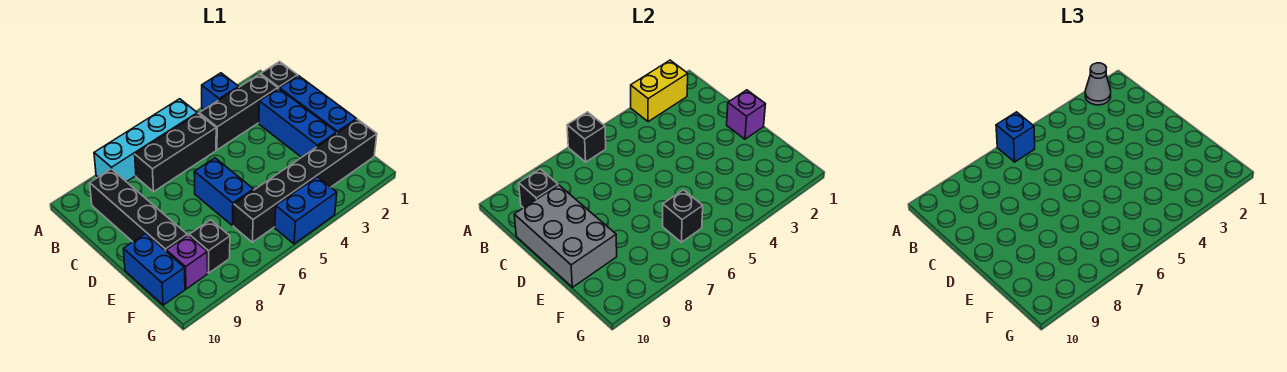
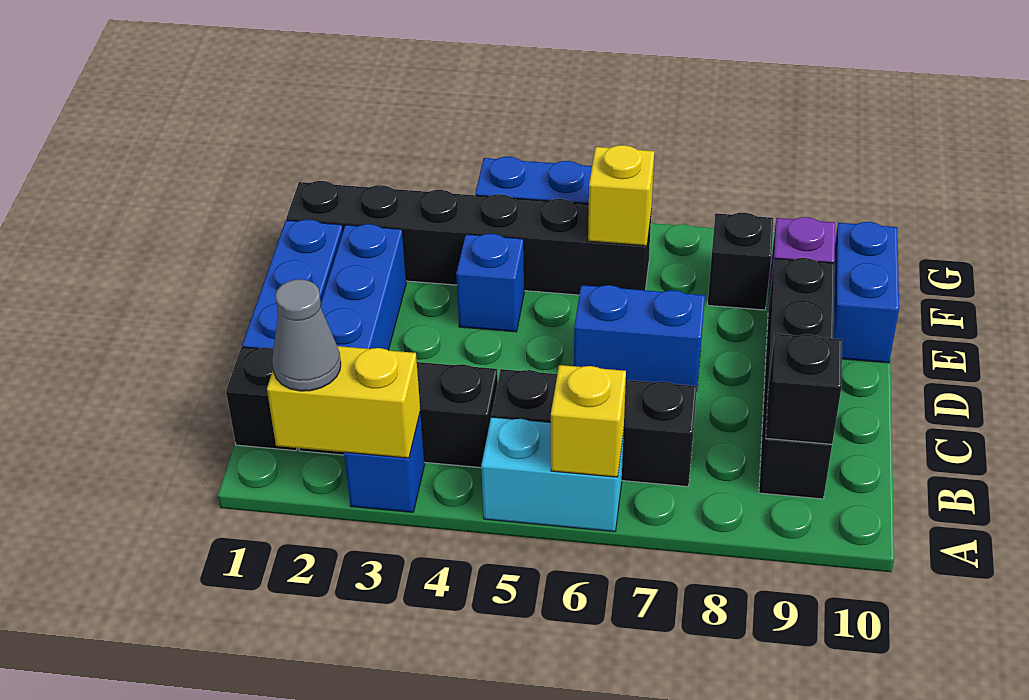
cyan 1x4 brick [94,99,197,182] -> cyan 1x2 brick [481,417,624,532]
black 1x1 brick [567,112,606,162] -> yellow 1x1 brick [551,365,626,477]
blue 1x1 brick [996,112,1035,162] -> blue 1x1 brick moved to [456,234,524,332]
grey 2x3 brick [514,185,617,287] -> none
purple 1x1 brick [727,90,766,139] -> none
blue 1x2 brick [194,158,254,226] -> blue 1x2 brick turned to [574,285,705,386]
black 1x1 brick [662,190,703,242] -> yellow 1x1 brick [588,145,654,246]

